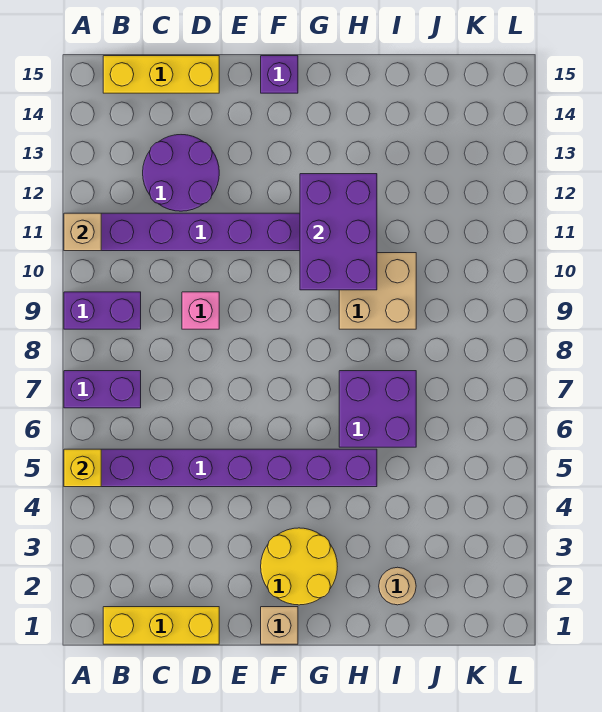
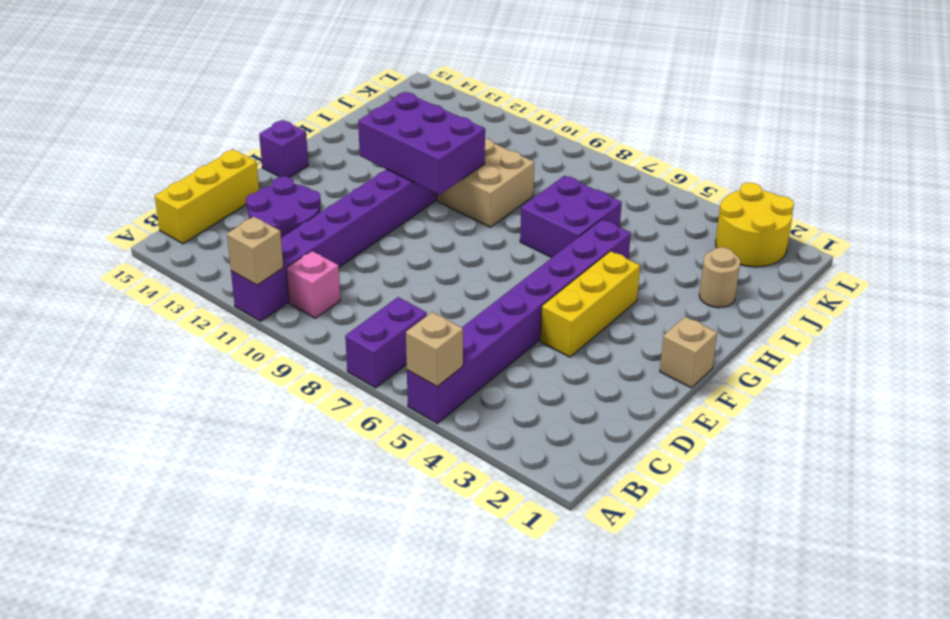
yellow 1x1 brick [64,449,101,487] -> tan 1x1 brick [406,312,463,387]
purple 1x2 brick [64,292,141,329] -> none
yellow 1x3 brick [103,607,219,644] -> yellow 1x3 brick moved to [540,251,640,357]
pink 1x1 brick [182,292,219,329] -> pink 1x1 brick moved to [286,251,340,318]
yellow 2x2 round brick [261,528,337,605] -> yellow 2x2 round brick moved to [716,183,794,267]

